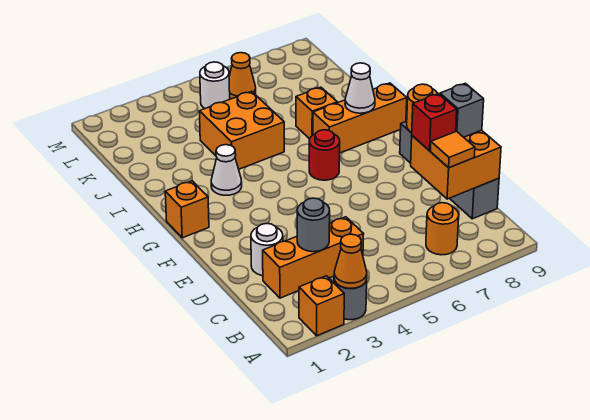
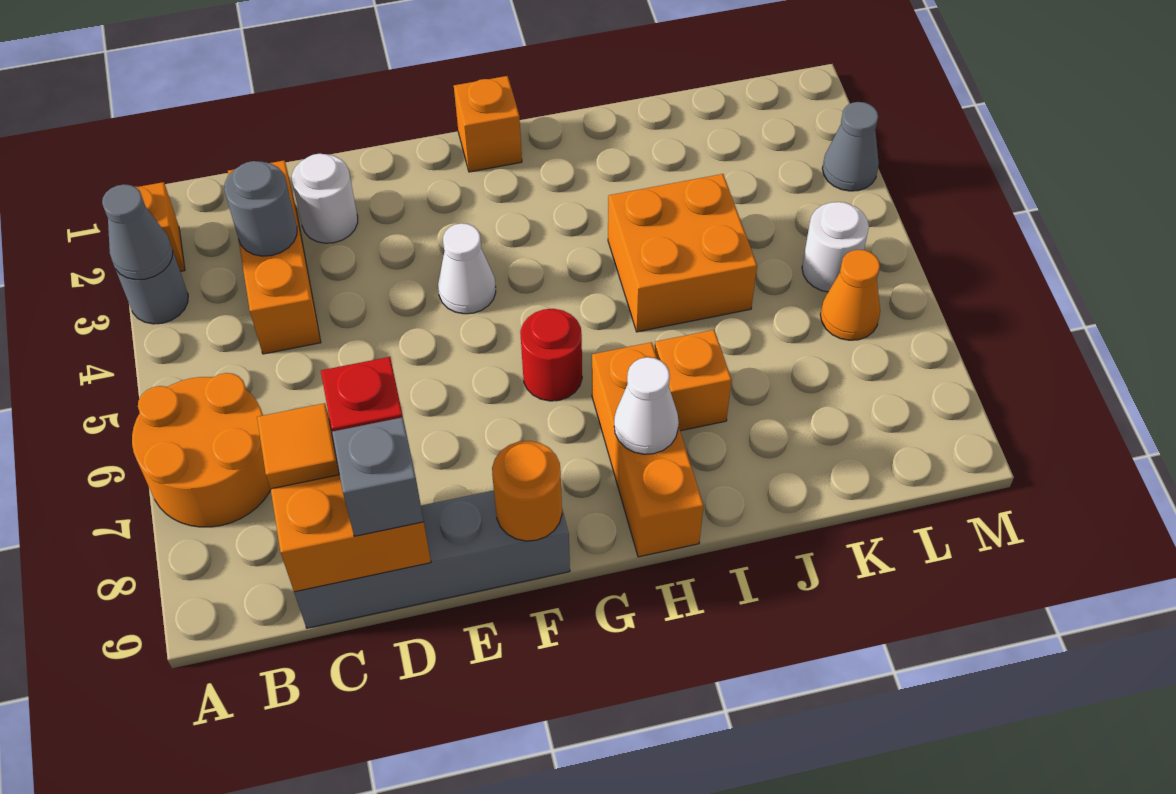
orange 1x1 cone [334,234,367,289] -> grey 1x1 cone [102,184,173,280]
orange 1x1 round brick [426,203,459,255] -> orange 2x2 round brick [132,373,271,527]
white 1x1 cone [211,145,242,195] -> white 1x1 cone moved to [438,223,496,314]
none -> grey 1x1 cone [822,102,879,191]

